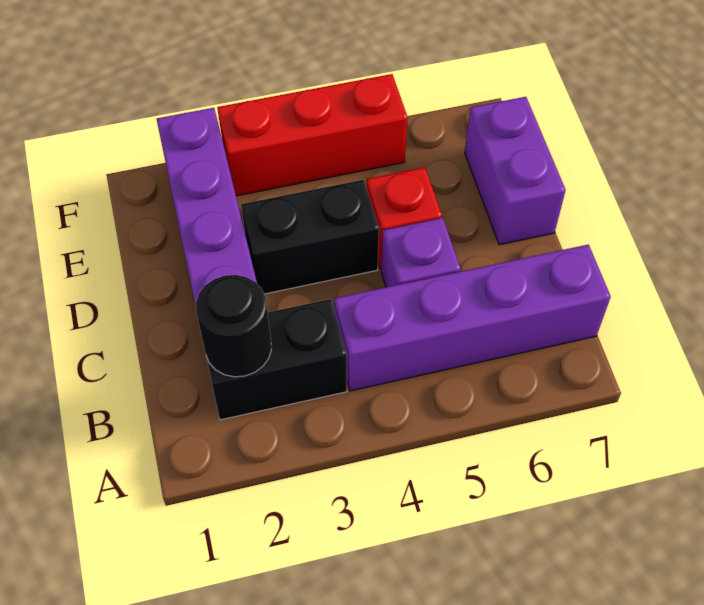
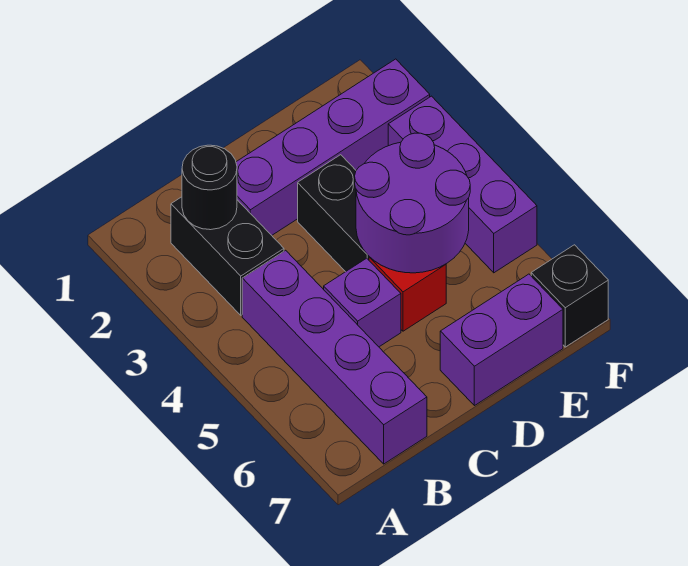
none -> purple 2x2 round brick [355,133,470,273]
red 1x3 brick [217,74,408,196] -> purple 1x3 brick [388,96,537,273]
none -> black 1x1 brick [531,245,608,347]

